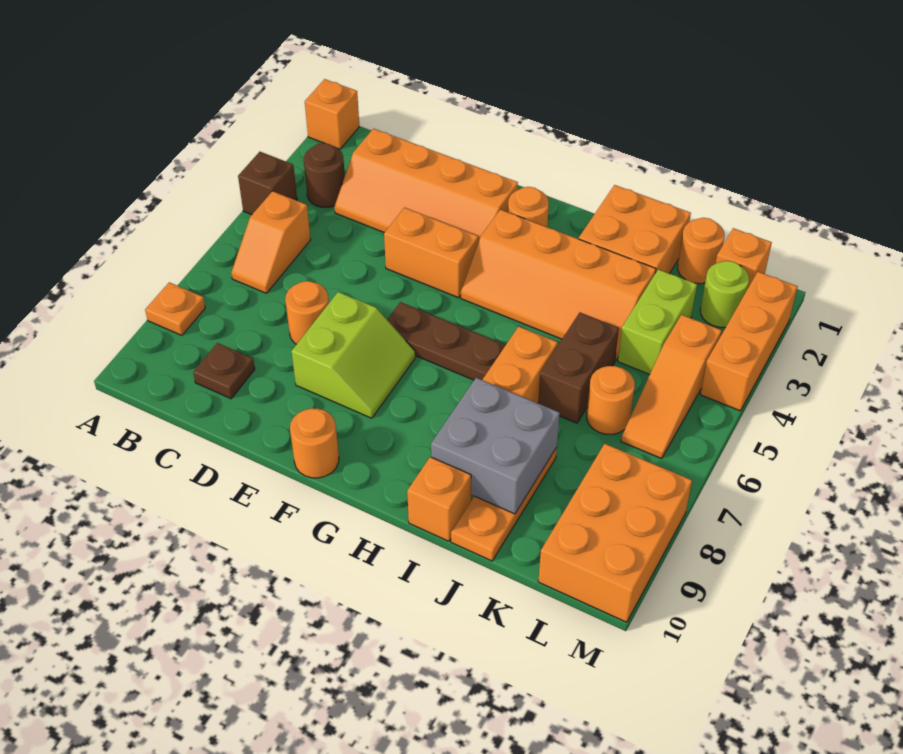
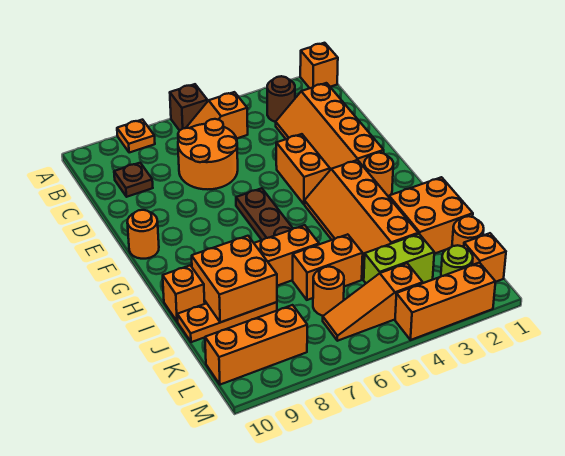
brown 1x1 brick [238,152,297,215] -> brown 1x1 brick moved to [170,84,207,130]
orange 1x1 round brick [285,281,329,344] -> orange 2x2 round brick [178,119,238,189]
lime 2x2 slope [292,292,416,418] -> none
grey 2x2 brick [431,378,560,514] -> orange 2x2 brick [192,236,277,322]
brown 1x2 brick [538,313,619,423] -> orange 1x2 brick [293,234,363,300]
orange 2x3 brick [538,444,692,622] -> orange 1x3 brick [205,305,307,385]

